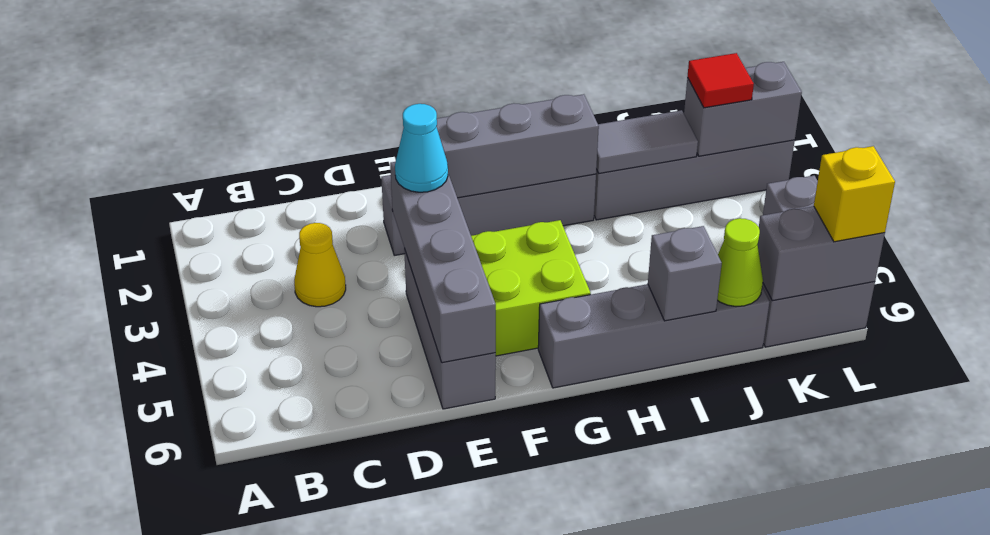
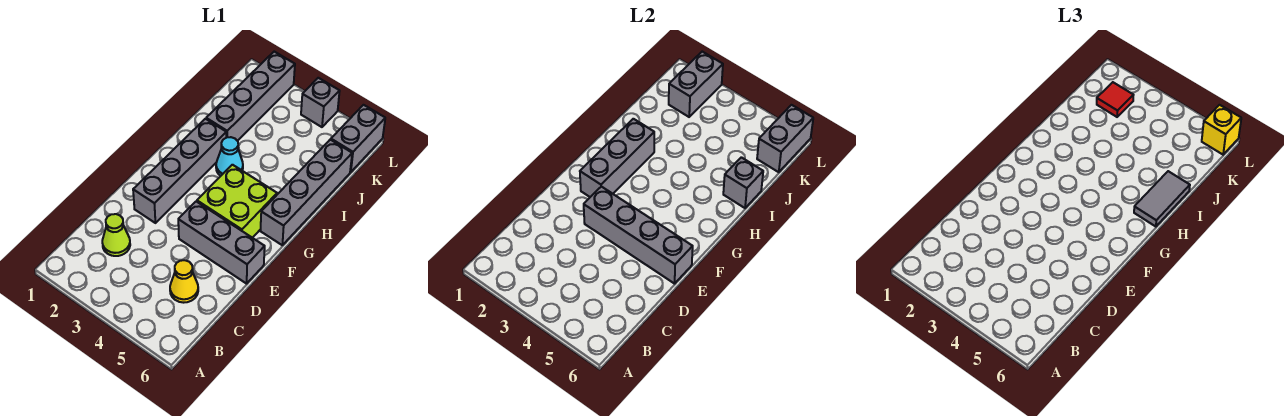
yellow 1x1 cone [294,223,346,307] -> yellow 1x1 cone moved to [170,260,198,303]
cyan 1x1 cone [395,104,448,192] -> cyan 1x1 cone moved to [216,137,243,176]
grey 1x2 tile [596,110,698,173] -> grey 1x2 tile moved to [1134,171,1190,227]
lime 1x1 cone [717,218,763,307] -> lime 1x1 cone moved to [102,214,130,256]

